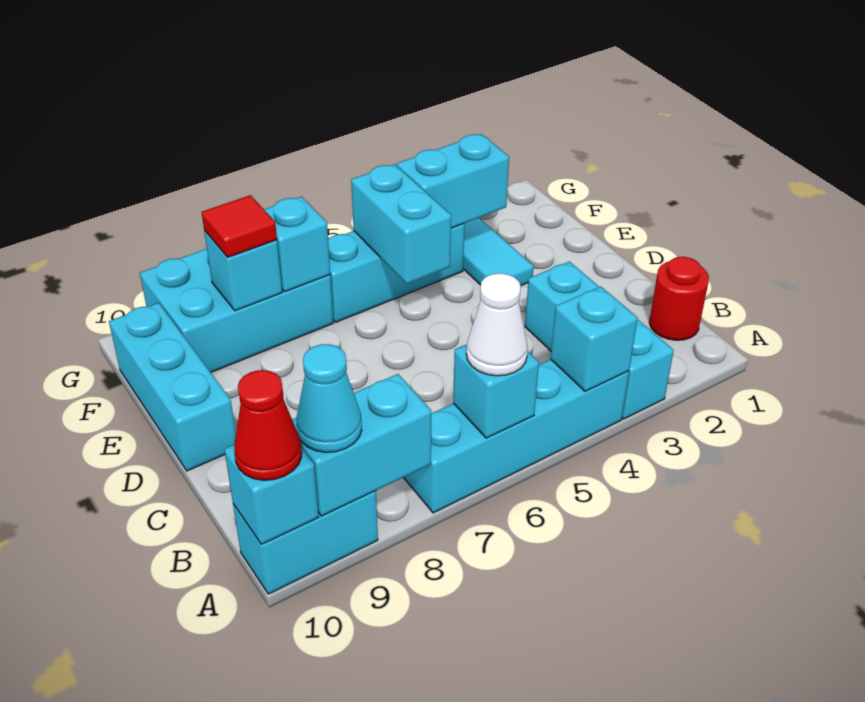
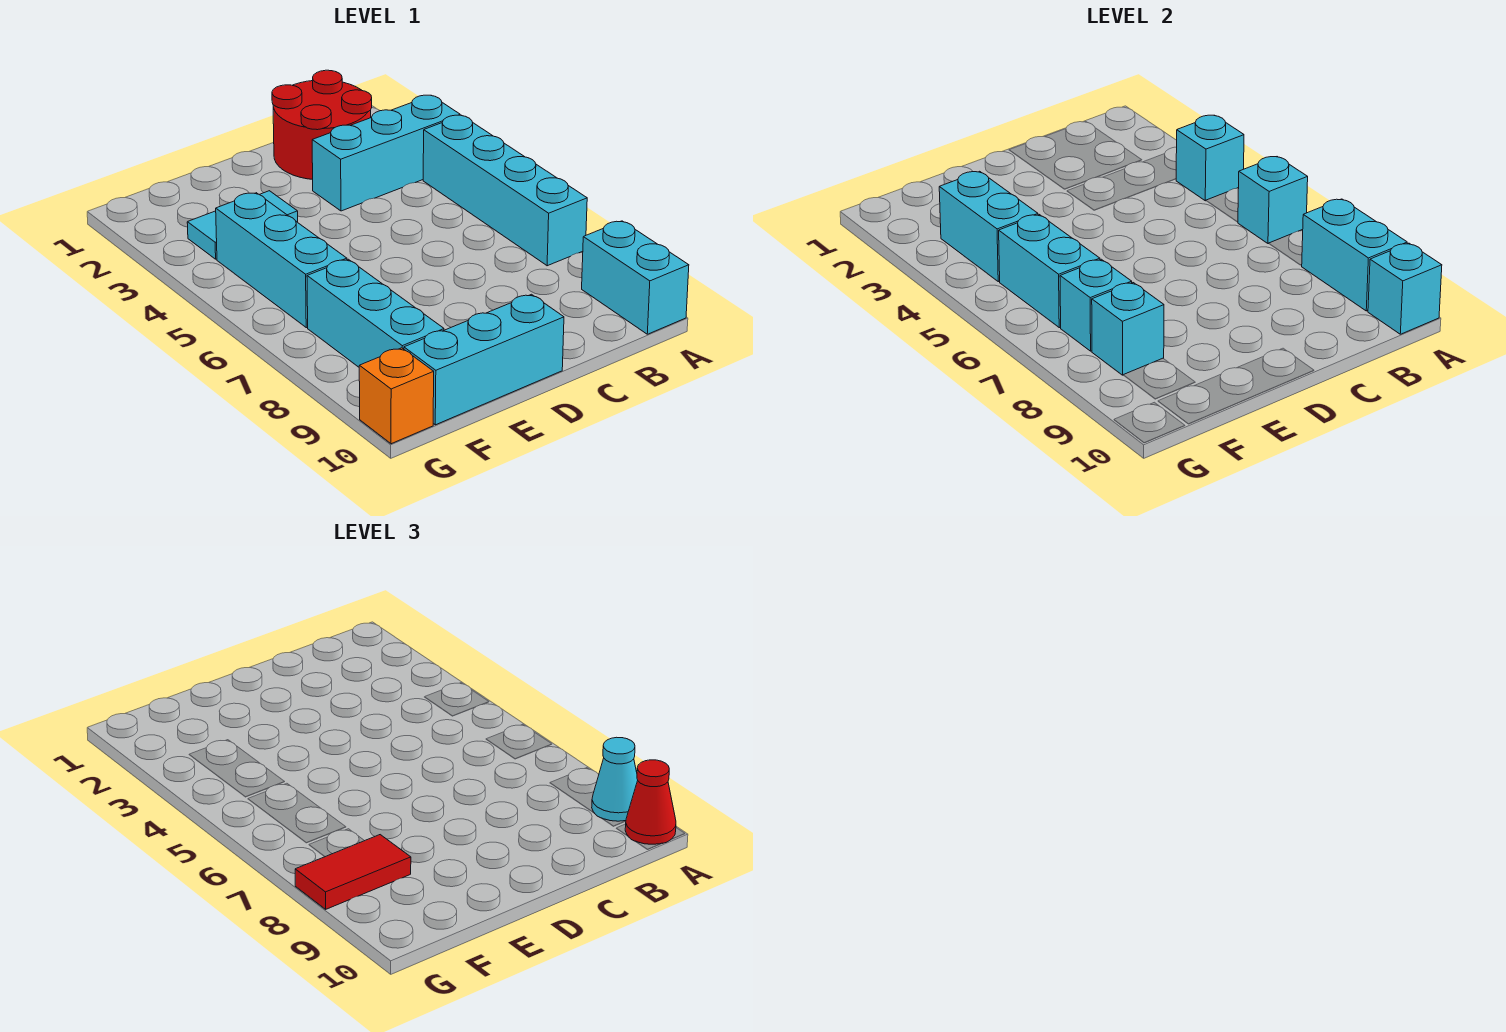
white 1x1 cone [466,273,528,376] -> none
red 1x1 round brick [649,257,709,340] -> red 2x2 round brick [272,70,372,180]
cyan 1x2 brick [351,164,451,284] -> cyan 1x2 brick turned to [999,215,1100,328]
cyan 2x3 brick [140,249,333,372] -> cyan 1x3 brick [307,259,444,367]
red 1x1 tile [202,195,277,257] -> red 1x2 tile [295,835,411,909]
none -> orange 1x1 brick [359,348,434,444]

